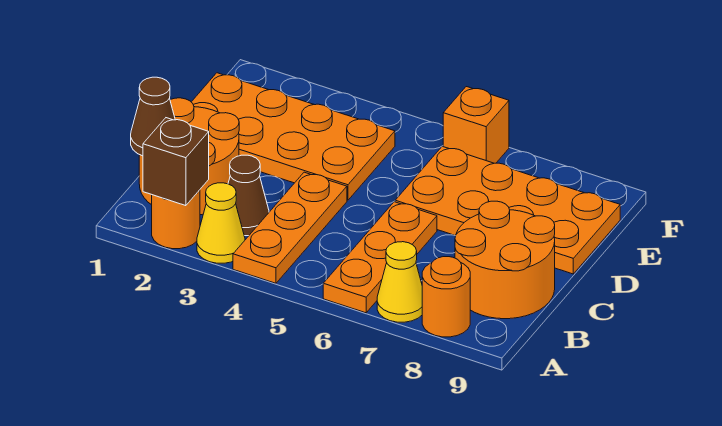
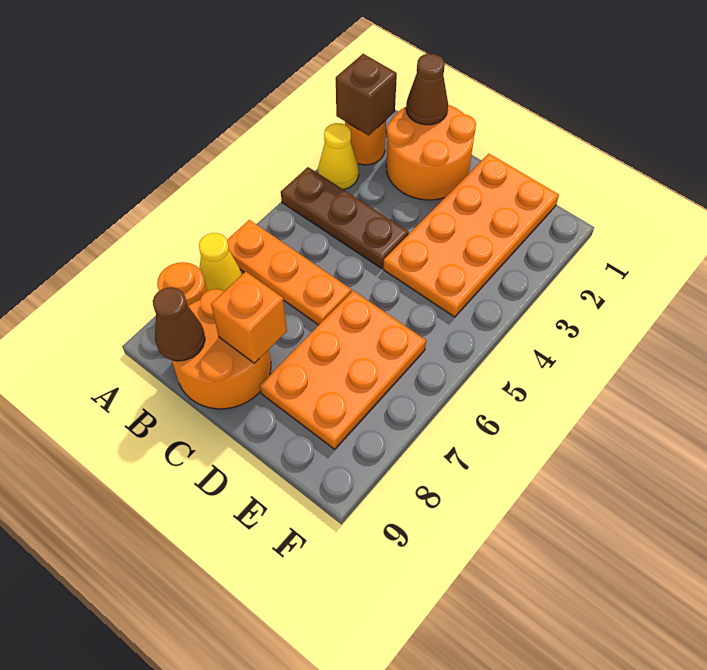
orange 1x3 plate [233,172,347,283] -> brown 1x3 plate [281,167,409,268]
brown 1x1 cone [228,155,269,236] -> brown 1x1 cone moved to [153,287,205,361]
orange 2x4 plate [395,146,620,274] -> orange 2x3 plate [260,291,426,449]
orange 1x1 brick [443,87,509,163] -> orange 1x1 brick moved to [211,272,287,363]

